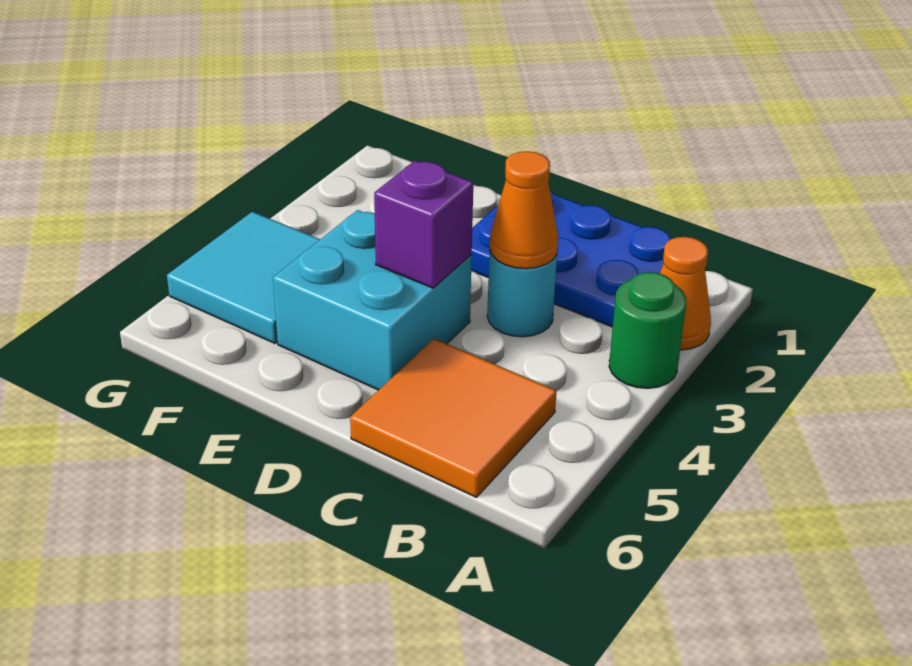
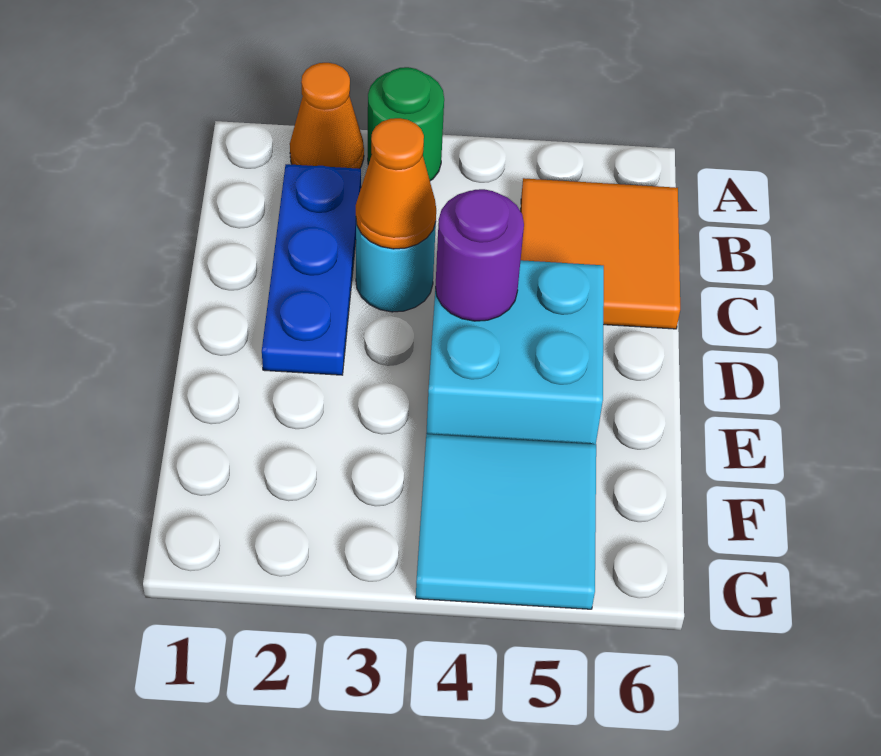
blue 2x3 plate [471,190,673,327] -> blue 1x3 plate [262,164,361,375]
purple 1x1 brick [374,161,473,288] -> purple 1x1 round brick [435,189,524,321]

